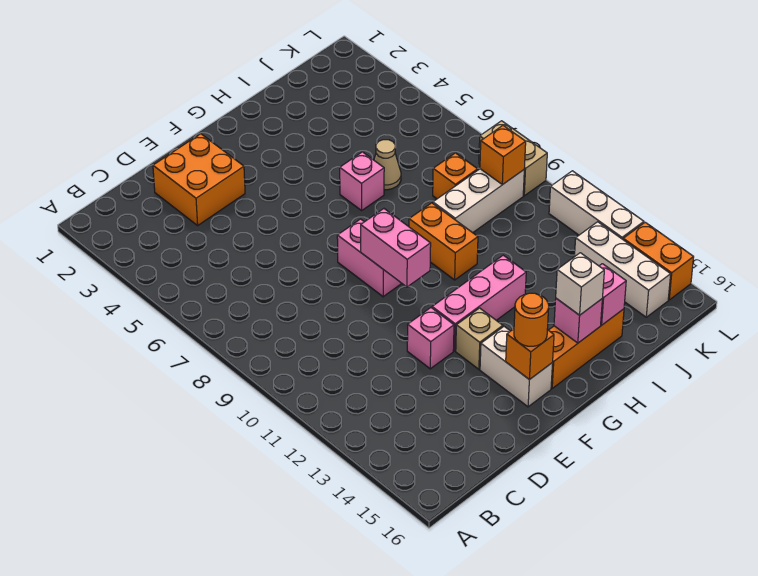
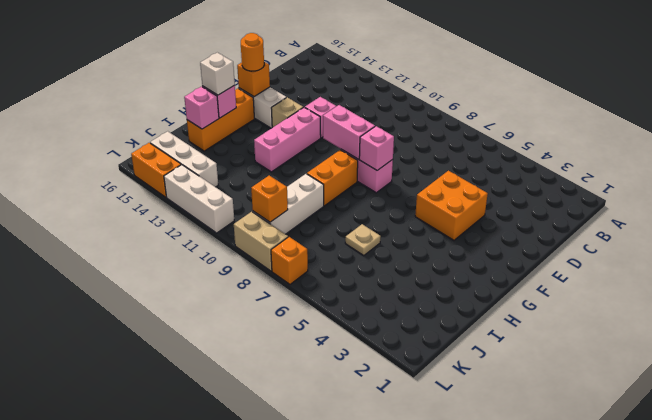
orange 2x2 brick [153,134,245,225] -> orange 2x2 brick moved to [415,171,488,240]
pink 1x1 brick [340,152,384,210] -> pink 1x1 brick moved to [359,126,394,170]
orange 1x2 brick [409,203,478,280] -> orange 1x2 brick turned to [307,150,358,206]
tan 1x1 cone [374,140,401,190] -> tan 1x1 plate [345,224,381,256]
orange 1x1 brick [433,153,478,199] -> orange 1x1 brick moved to [271,237,308,284]

